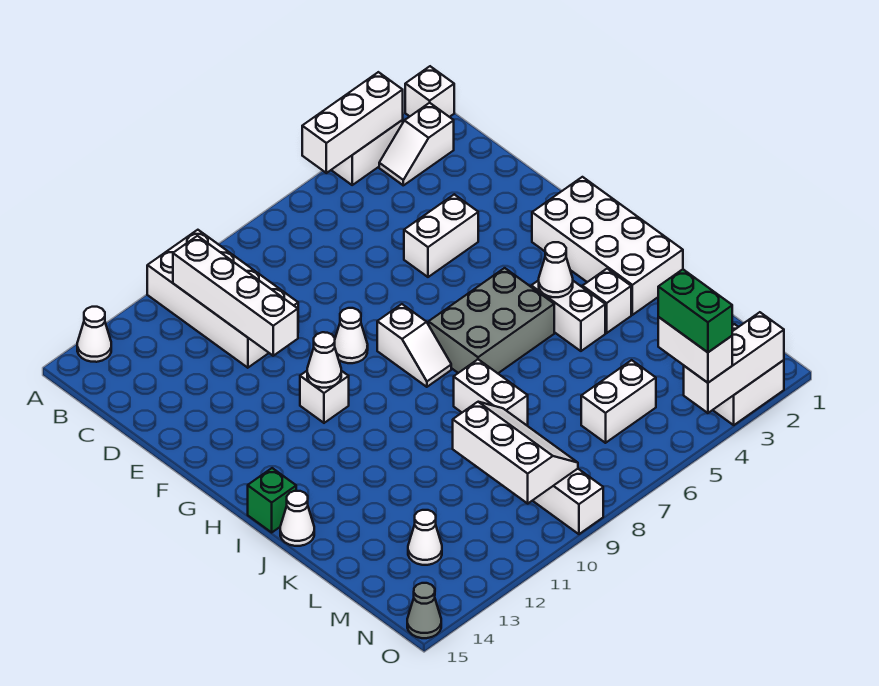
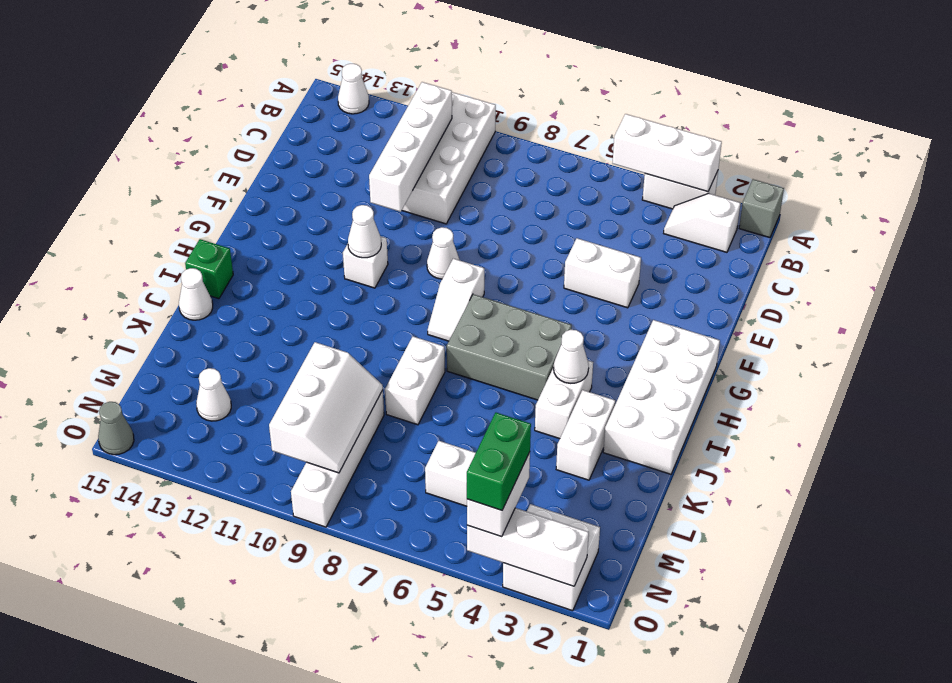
white 1x1 brick [405,66,454,117] -> grey 1x1 brick [739,179,784,238]
white 1x1 brick [583,269,631,333] -> white 1x2 brick [556,390,615,480]

